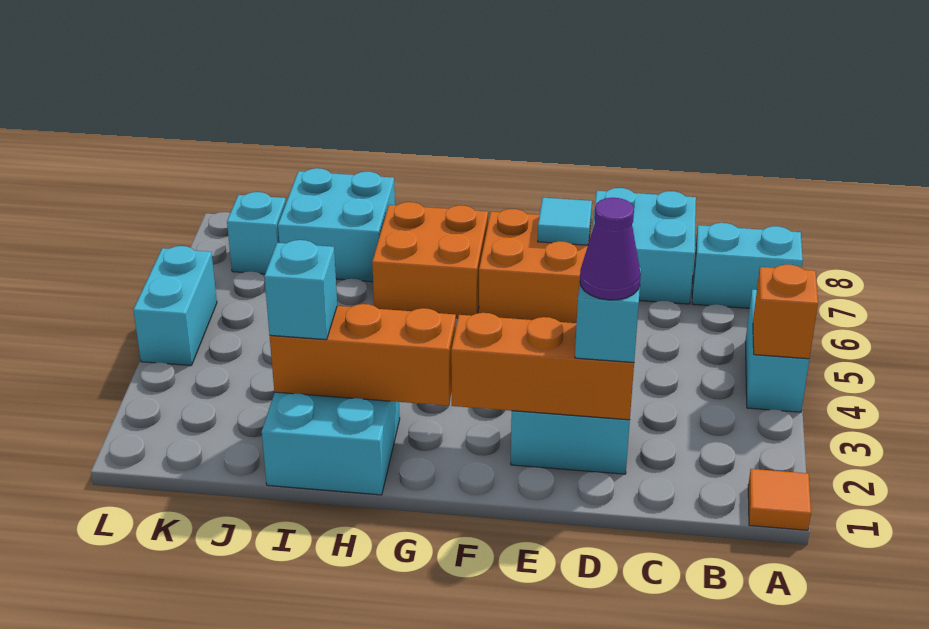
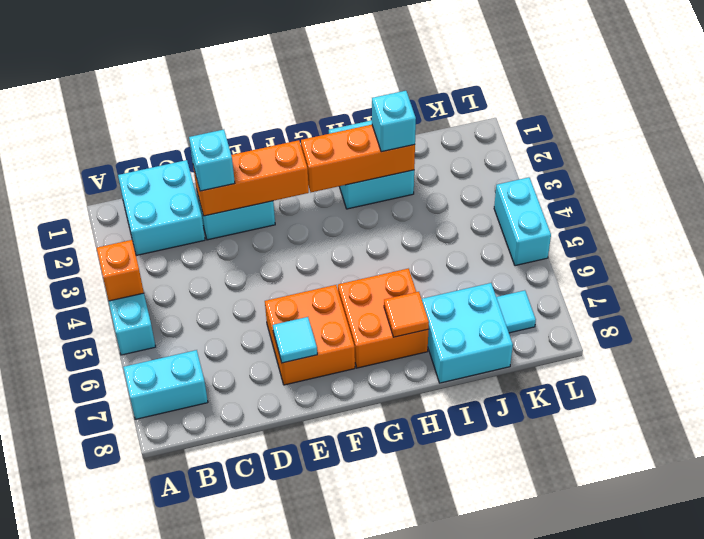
orange 1x1 tile [748,469,811,530] -> orange 1x1 tile moved to [384,292,429,337]
cyan 2x2 brick [592,188,696,304] -> cyan 2x2 brick moved to [118,160,205,256]
purple 1x1 cone [580,198,641,300] -> none
cyan 1x1 brick [227,192,286,274] -> cyan 1x1 tile [496,290,536,333]

